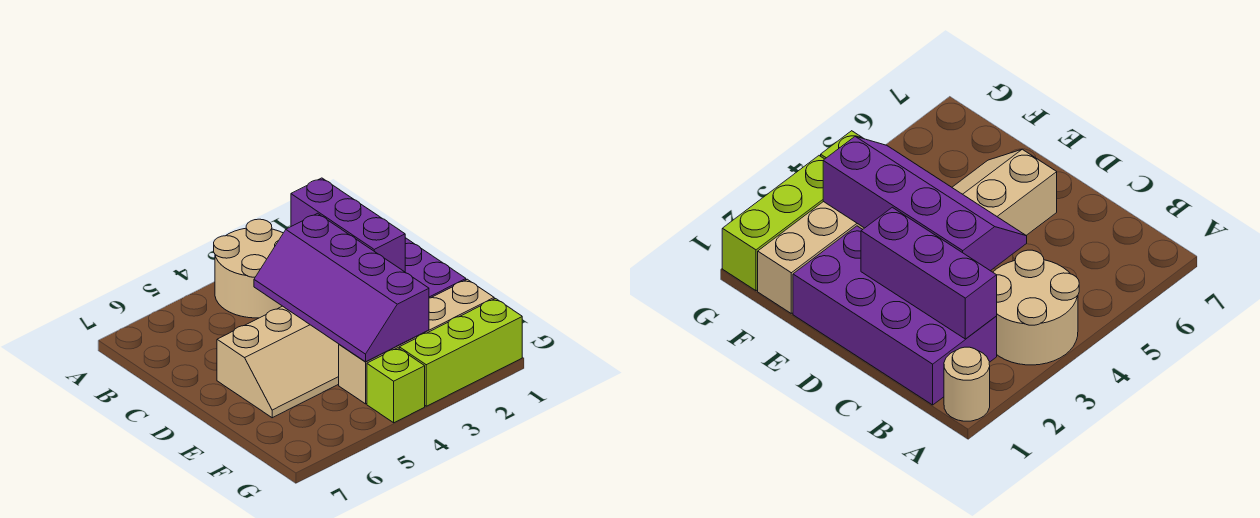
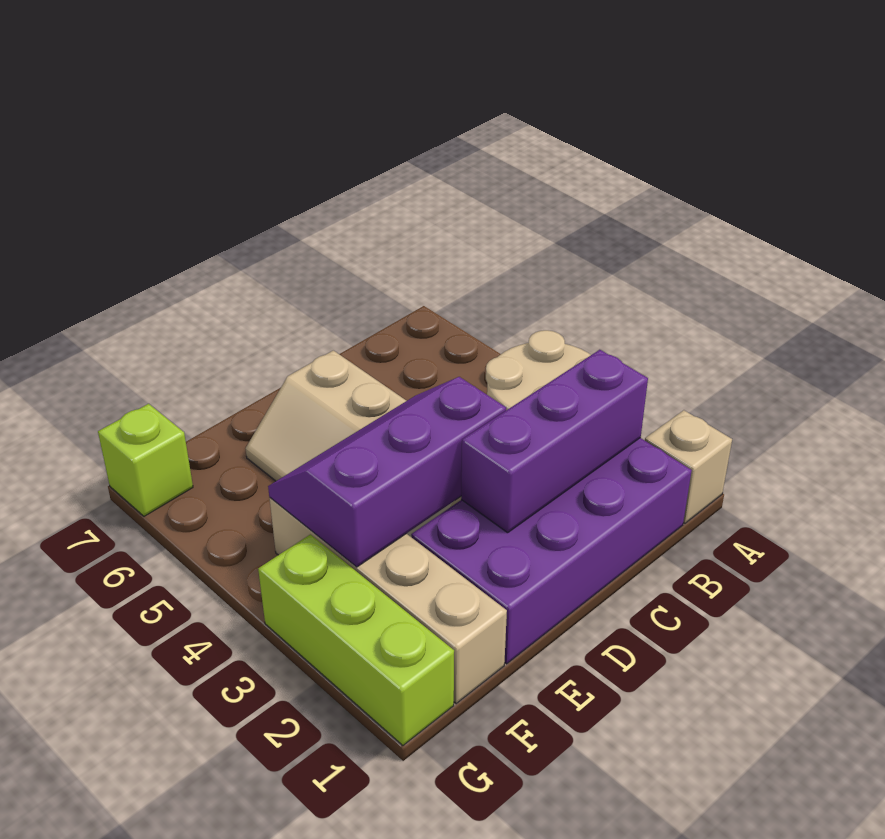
tan 1x1 round brick [944,347,990,421] -> tan 1x1 brick [645,410,732,524]
purple 2x4 slope [254,213,429,362] -> purple 2x3 slope [268,377,506,567]
lime 1x1 brick [367,348,425,423] -> lime 1x1 brick moved to [98,404,193,516]

